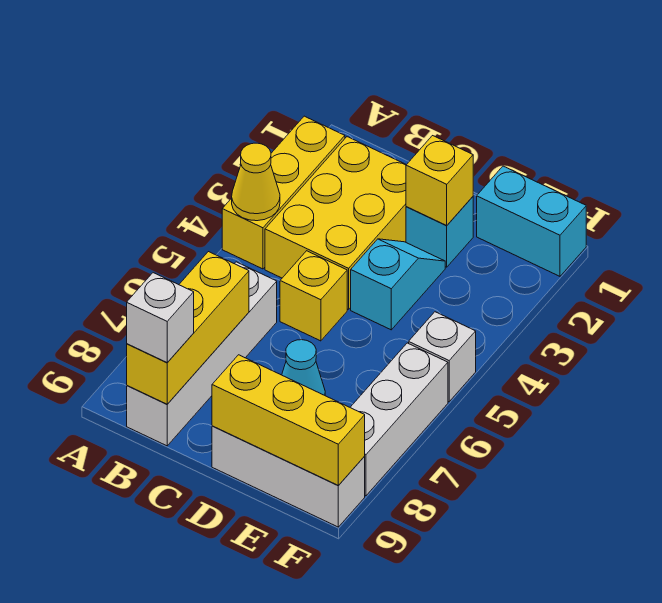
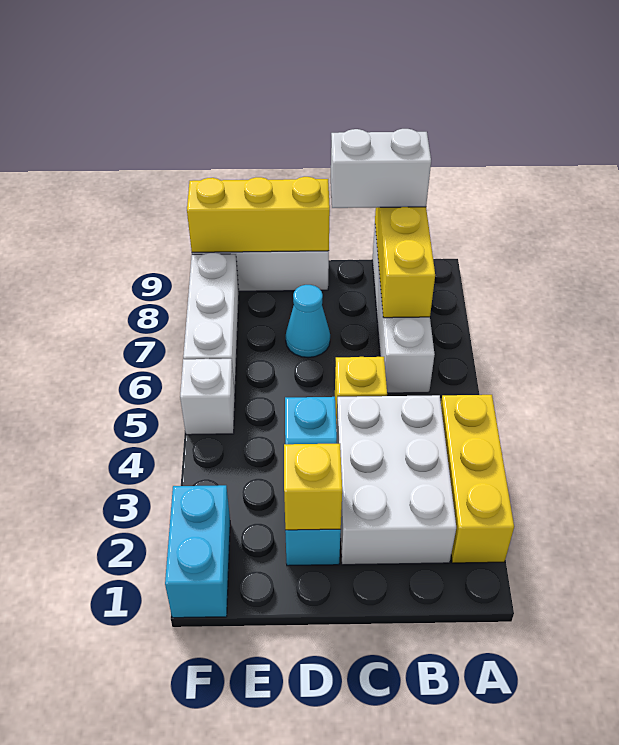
yellow 1x1 cone [232,143,280,221] -> none
yellow 2x3 brick [265,137,406,310] -> white 2x3 brick [336,395,456,565]
white 1x1 brick [127,273,194,363] -> white 1x2 brick [331,129,431,208]
cyan 1x2 brick [477,166,586,276] -> cyan 1x2 brick turned to [165,485,230,618]

